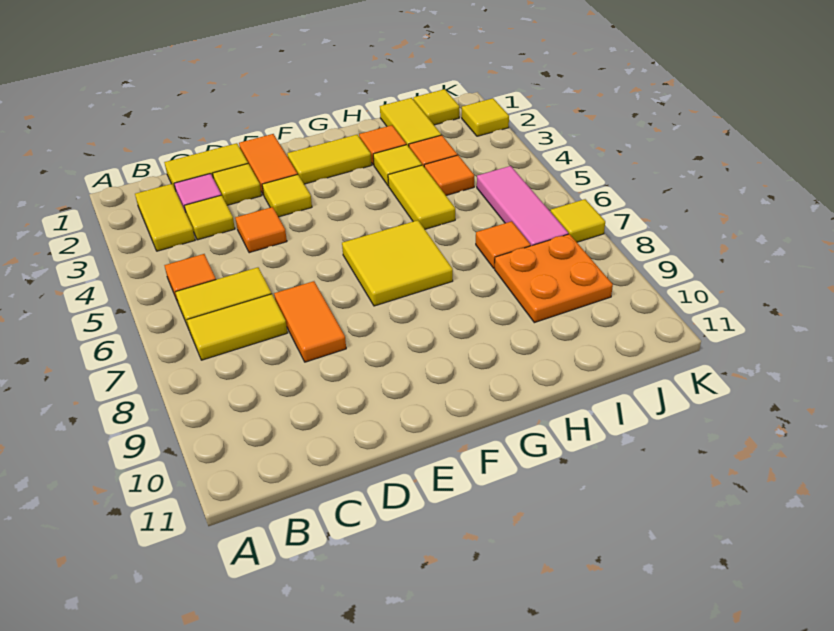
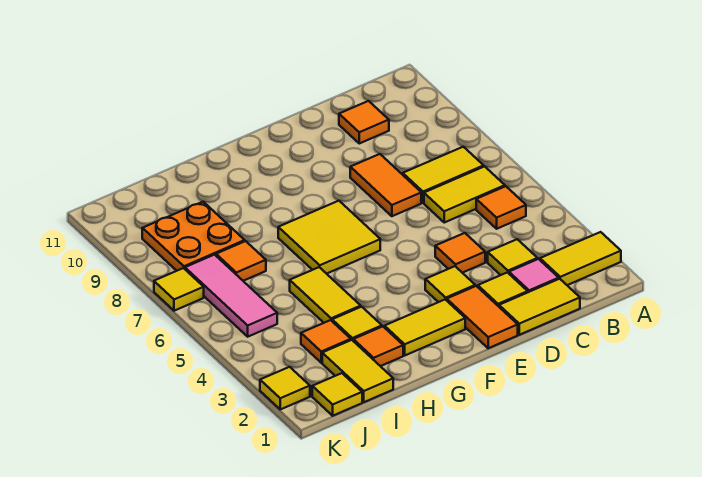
yellow 1x2 tile [135,184,195,251] -> yellow 1x2 tile turned to [540,232,621,285]
orange 1x1 tile [424,155,474,195] -> orange 1x1 tile moved to [339,101,389,143]

